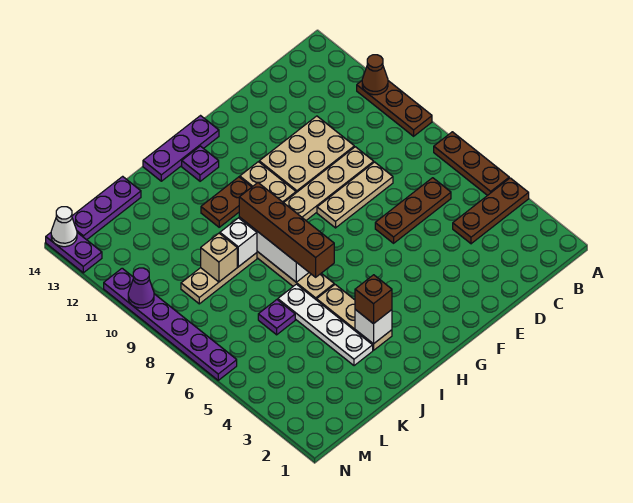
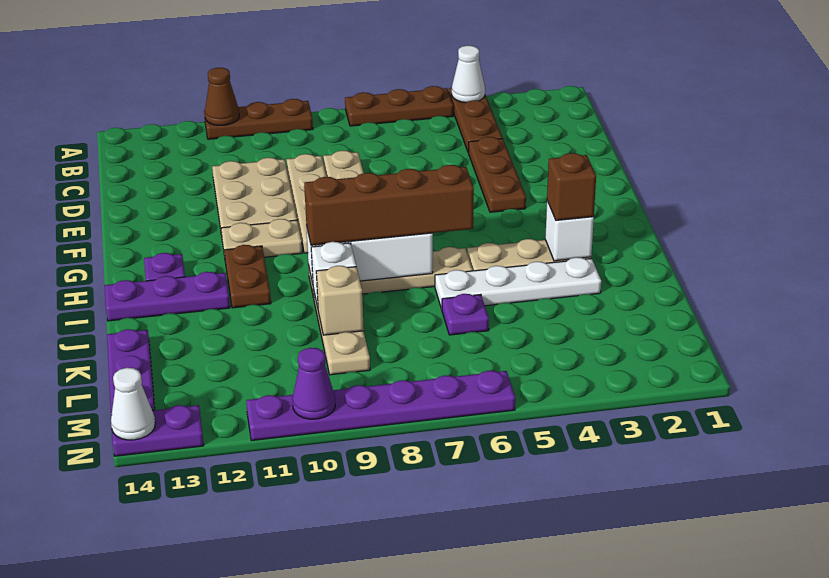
none -> white 1x1 cone [452,46,485,103]
brown 1x3 plate [375,178,451,243] -> brown 1x3 plate moved to [469,137,526,212]
purple 1x3 plate [143,116,219,181] -> purple 1x3 plate turned to [105,272,230,321]

